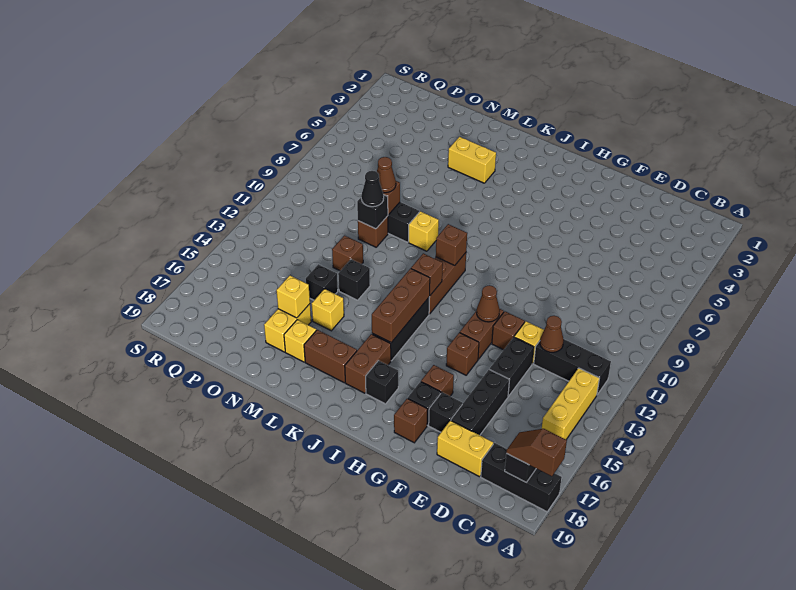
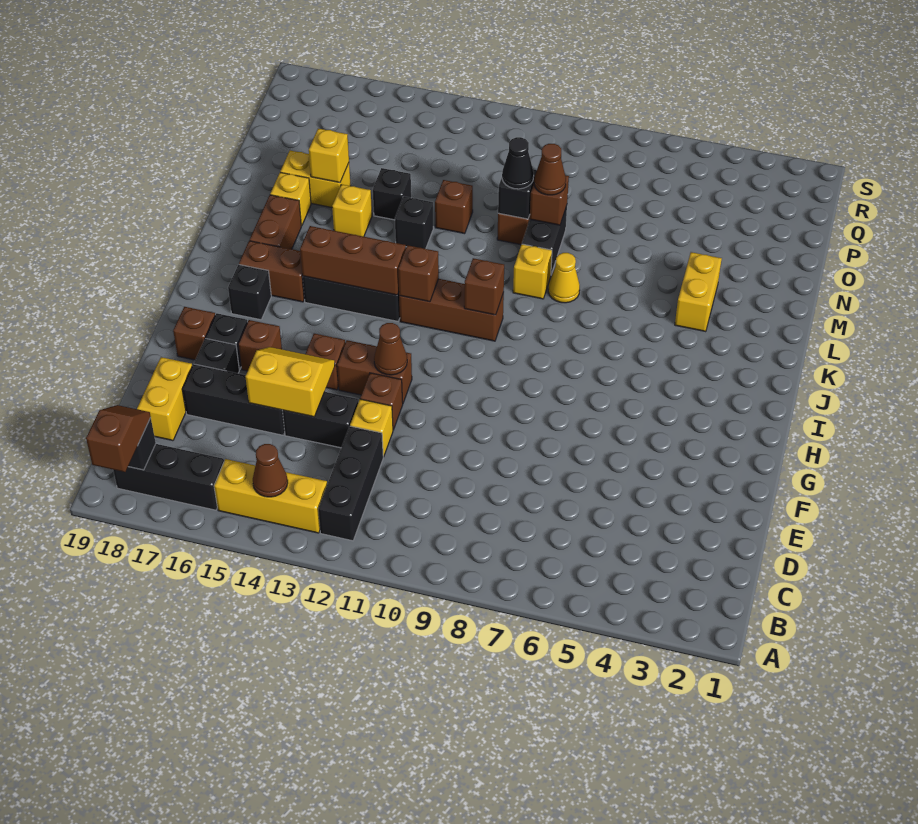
black 1x3 brick [481,443,562,512] -> black 1x3 brick turned to [113,444,224,510]
brown 1x1 cone [540,316,564,352] -> brown 1x1 cone moved to [253,444,288,497]
none -> yellow 2x2 slope [245,347,335,417]
none -> yellow 1x1 cone [548,253,580,303]

